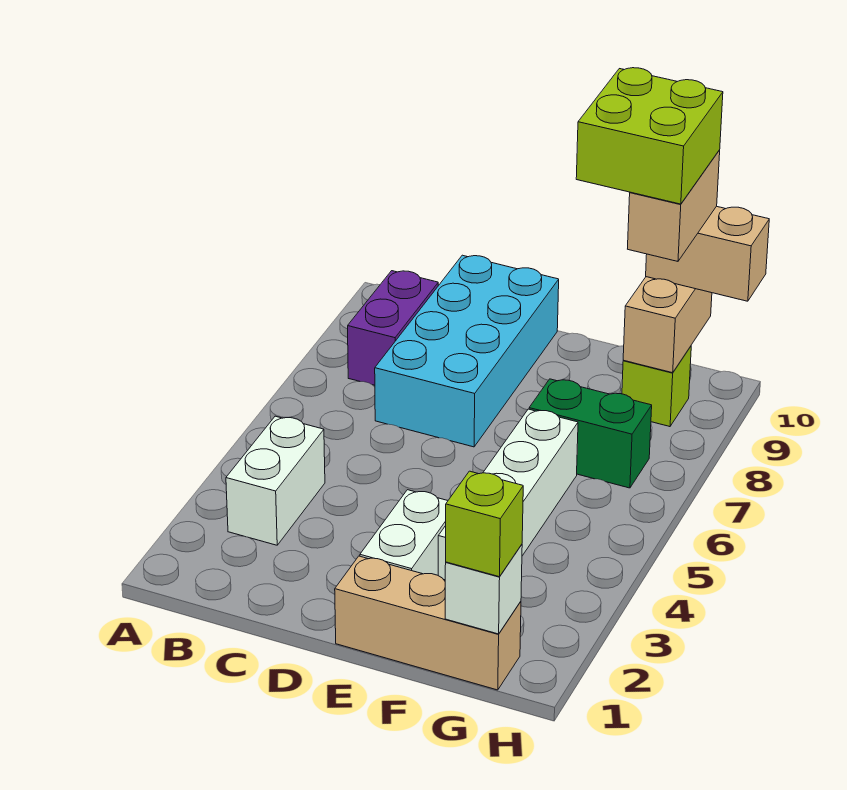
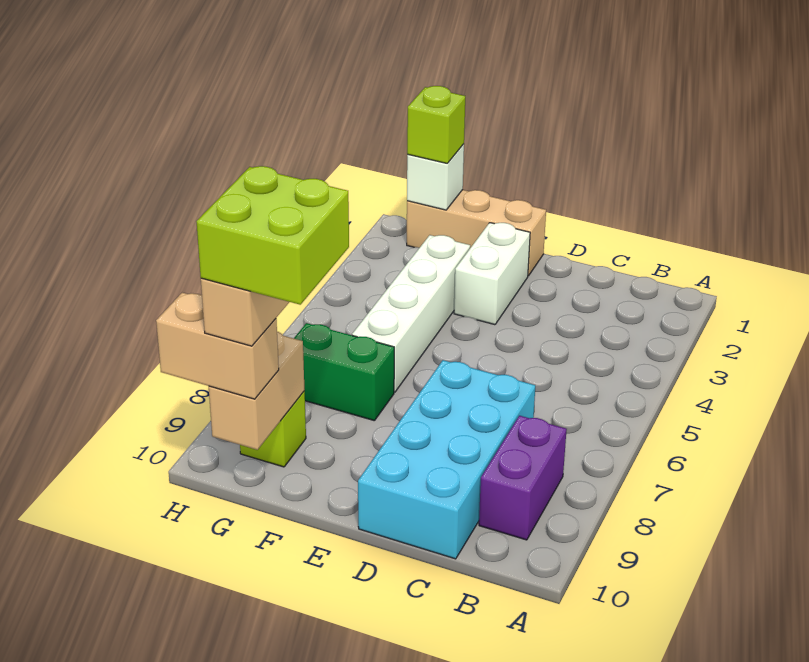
white 1x2 brick [226,416,325,545] -> none

